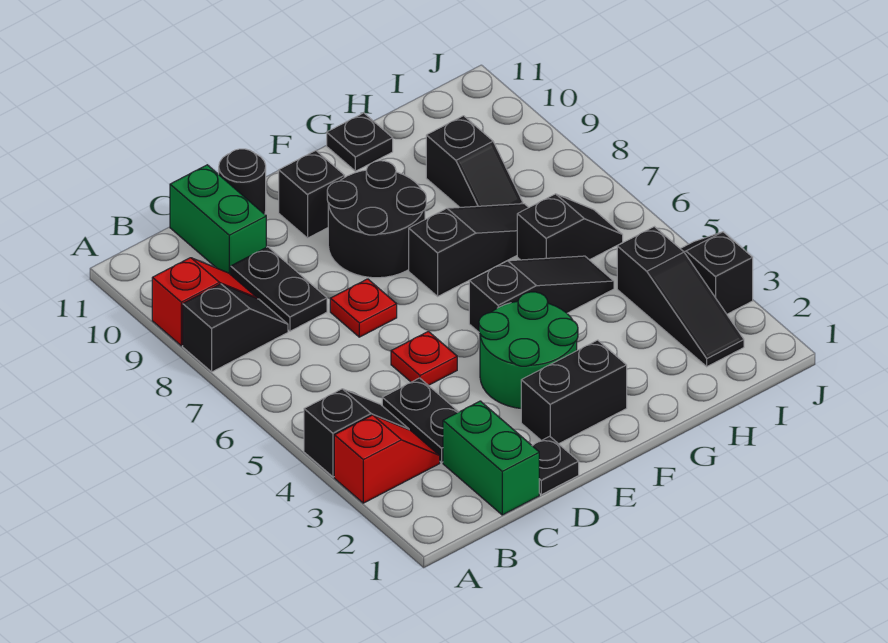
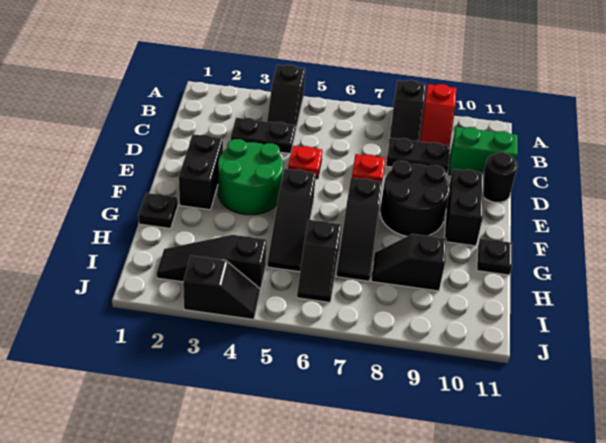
red 1x2 slope [334,415,440,503] -> none
green 1x2 brick [443,401,539,515] -> none
black 1x1 plate [532,436,579,495] -> black 1x1 plate moved to [139,193,178,228]
black 1x1 brick [279,151,345,238] -> black 1x2 brick [444,169,484,246]

